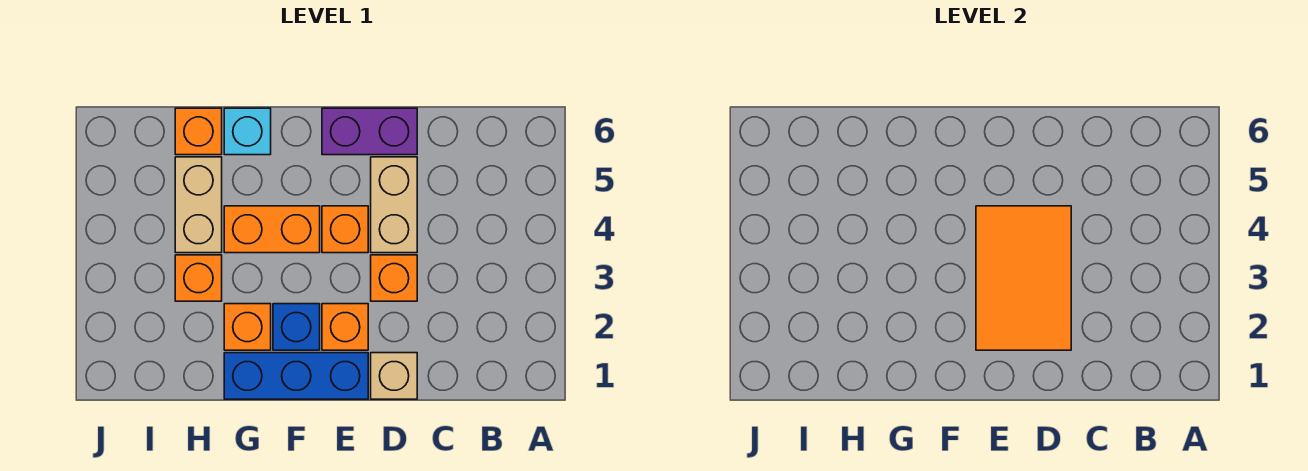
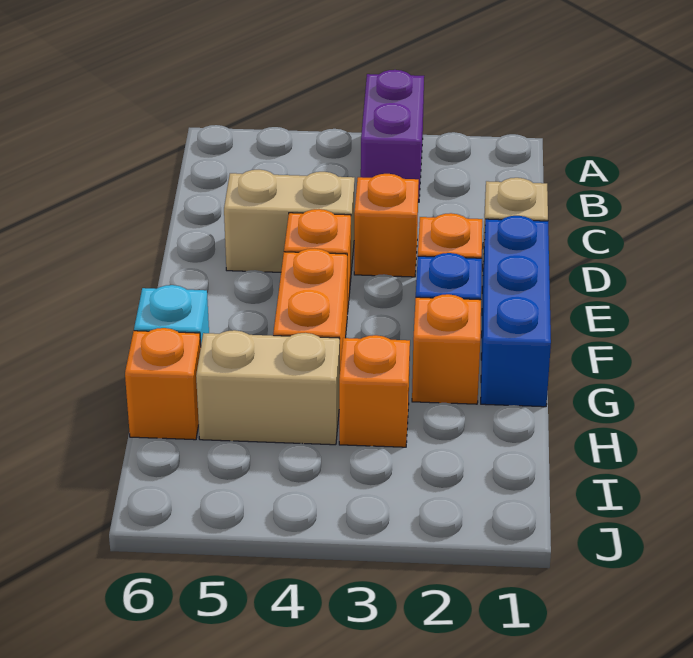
orange 2x3 tile [976,206,1071,350] -> none
purple 1x2 brick [322,108,417,155] -> purple 1x2 brick moved to [361,70,424,202]

